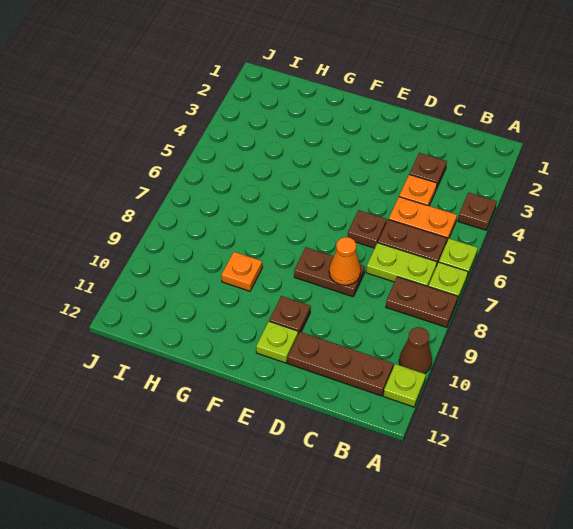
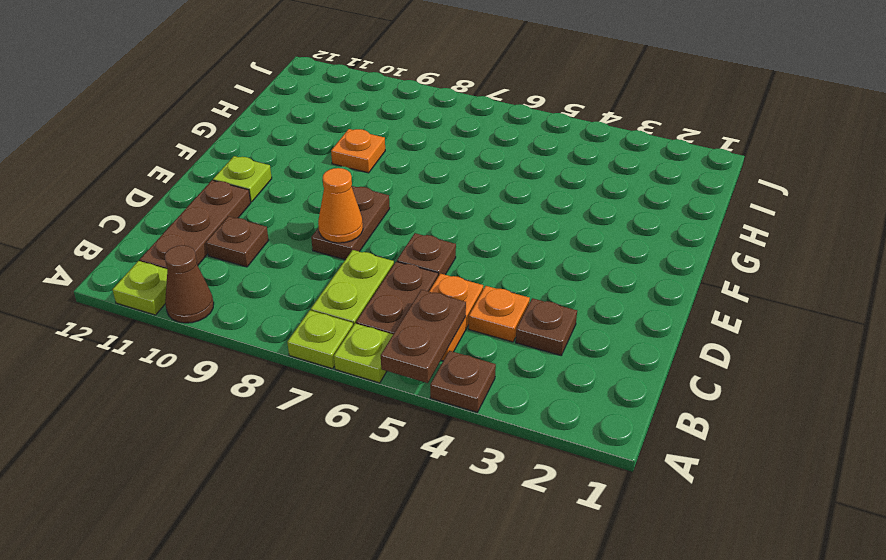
brown 1x2 plate [386,277,458,327] -> brown 1x2 plate moved to [381,290,466,383]
brown 1x1 plate [269,296,311,334] -> brown 1x1 plate moved to [206,216,269,267]

